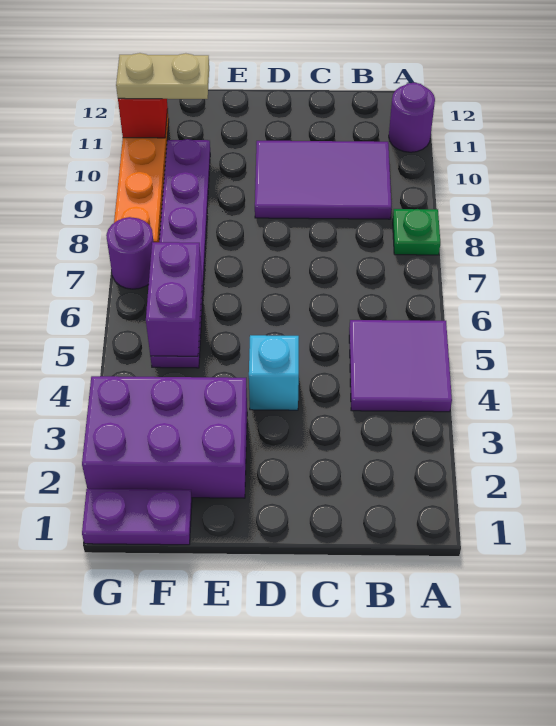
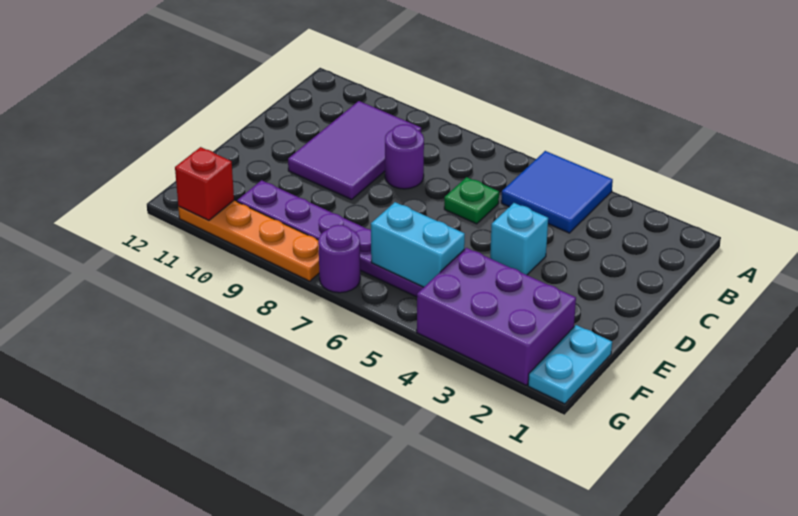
purple 2x2 tile [349,320,452,412] -> blue 2x2 tile [501,151,613,233]
green 1x1 plate [393,209,440,255] -> green 1x1 plate moved to [444,177,499,224]
purple 1x1 round brick [389,83,435,152] -> purple 1x1 round brick moved to [385,124,424,189]
purple 2x3 brick [82,376,247,498] -> purple 2x3 brick turned to [417,248,576,385]
purple 1x2 plate [82,489,192,545] -> cyan 1x2 plate [528,325,612,404]
purple 1x2 brick [146,242,202,356] -> cyan 1x2 brick [371,202,465,287]
tan 1x2 plate [116,53,209,99] -> none

